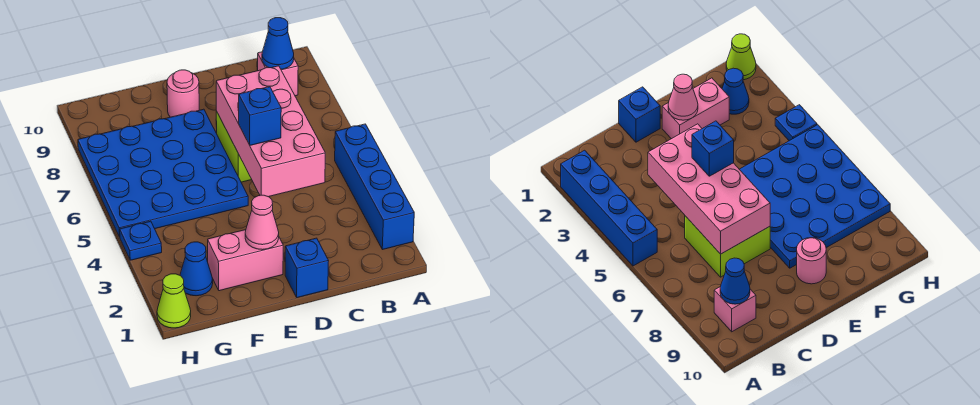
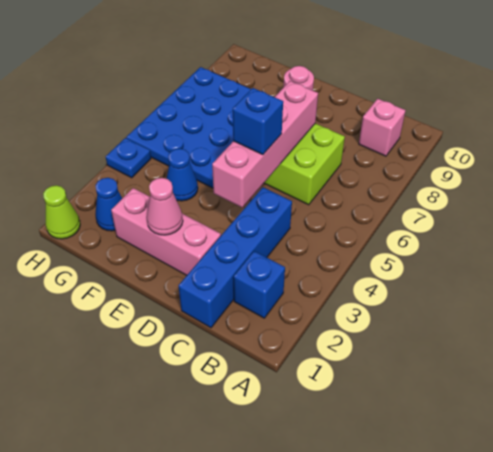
blue 1x4 brick [335,124,414,250] -> blue 1x4 brick moved to [179,187,292,328]
blue 1x1 cone [262,18,294,69] -> blue 1x1 cone moved to [167,149,198,201]
pink 2x4 brick [216,66,325,197] -> pink 1x4 brick [212,81,318,208]
blue 1x1 brick [285,238,328,298] -> blue 1x1 brick moved to [234,251,285,318]
pink 1x2 brick [207,230,283,291] -> pink 1x3 brick [111,188,221,275]

